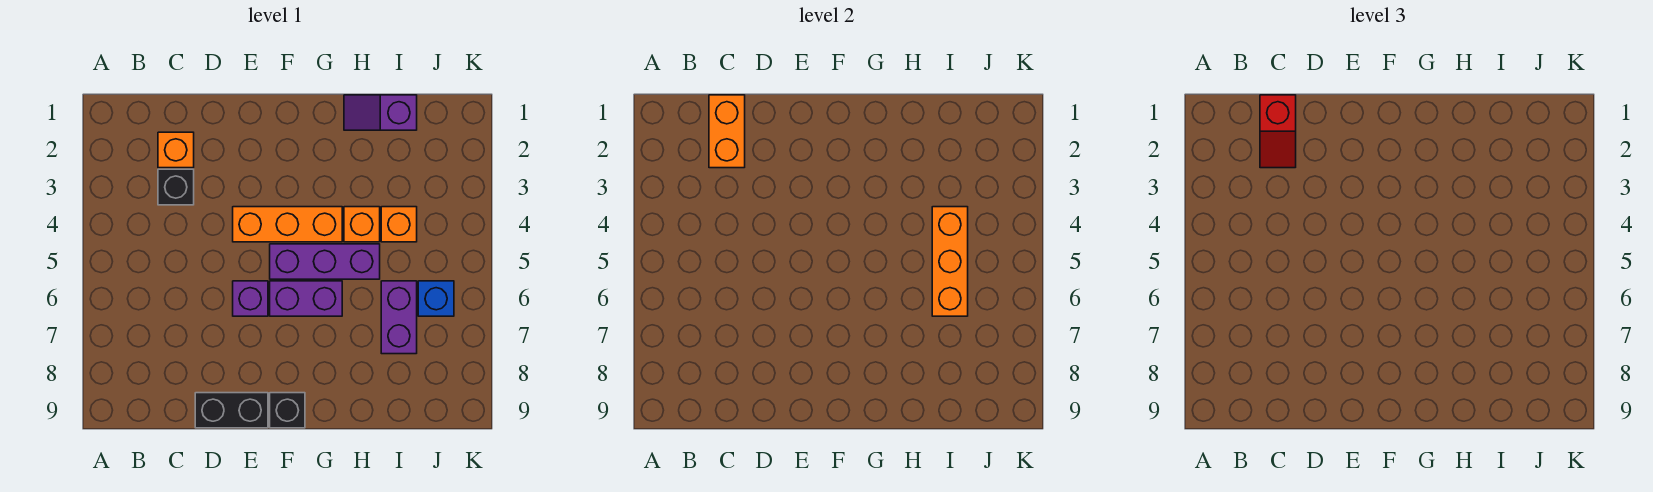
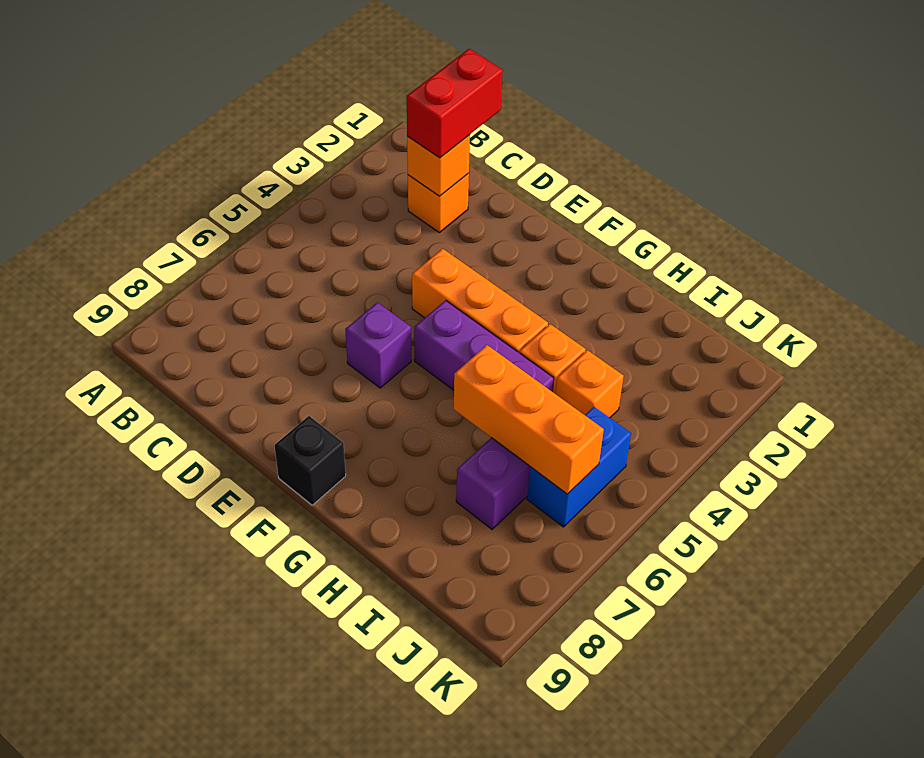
orange 1x2 brick [709,95,745,168] -> orange 1x1 brick [407,135,470,196]
red 1x2 slope [1260,95,1296,168] -> red 1x2 brick [407,49,503,158]
black 1x1 brick [158,169,194,205] -> none
black 1x2 brick [195,393,268,428] -> none
purple 1x2 brick [270,281,342,316] -> none
purple 1x2 slope [344,95,417,130] -> none
orange 1x3 brick [932,207,968,316] -> orange 1x3 brick turned to [454,345,604,494]
blue 1x1 brick [418,281,454,316] -> blue 1x2 brick [527,407,631,527]

